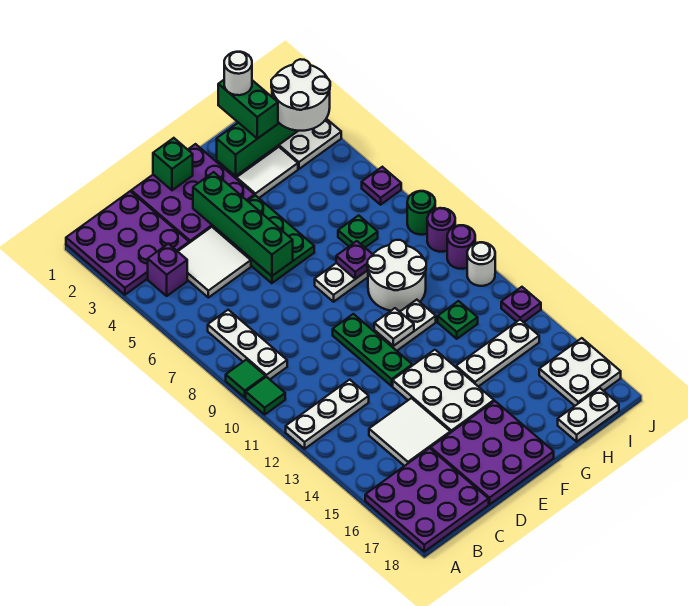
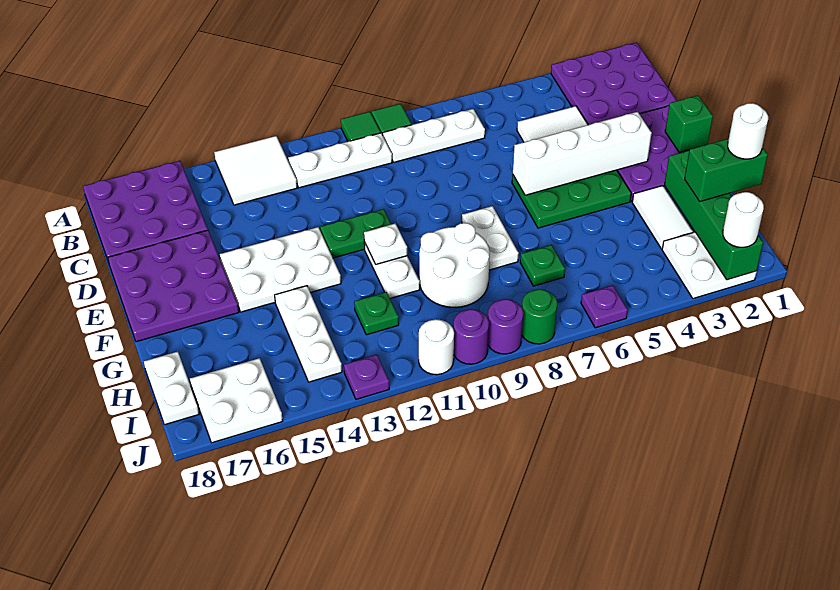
white 1x3 plate [286,380,369,449] -> white 1x3 plate turned to [288,133,392,188]
purple 1x1 brick [148,244,187,296] -> none
white 2x2 tile [369,398,450,466] -> white 2x2 tile moved to [214,136,297,205]
green 1x4 brick [193,172,293,276] -> white 1x4 brick [513,112,652,195]
green 1x3 plate [333,314,412,386] -> green 1x2 plate [320,209,391,258]
purple 1x1 plate [336,241,373,279] -> none
white 2x2 round brick [271,59,330,131] -> white 1x1 round brick [723,192,764,247]

